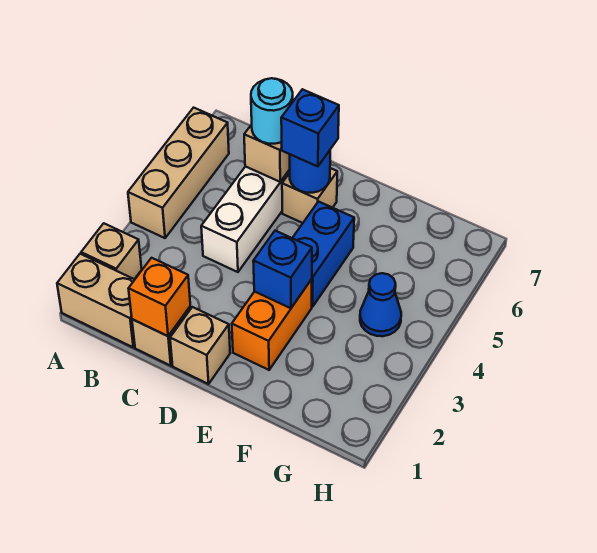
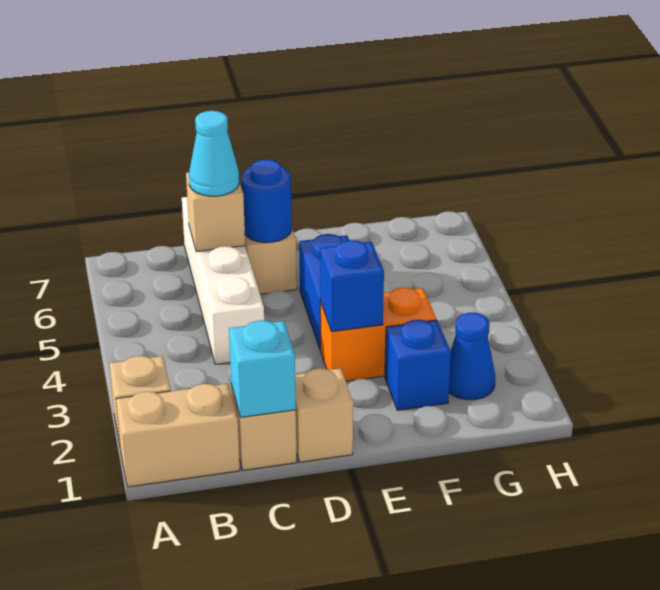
tan 1x3 brick [128,108,229,238] -> none
orange 1x1 brick [129,258,190,336] -> cyan 1x1 brick [229,320,296,417]
cyan 1x1 round brick [251,78,293,144] -> cyan 1x1 cone [189,111,239,196]
blue 1x1 brick [281,89,339,166] -> blue 1x1 brick moved to [385,320,451,410]
orange 1x2 brick [232,279,312,370] -> orange 1x2 brick turned to [320,287,436,381]
blue 1x1 cone [360,273,401,336] -> blue 1x1 cone moved to [449,313,496,400]

